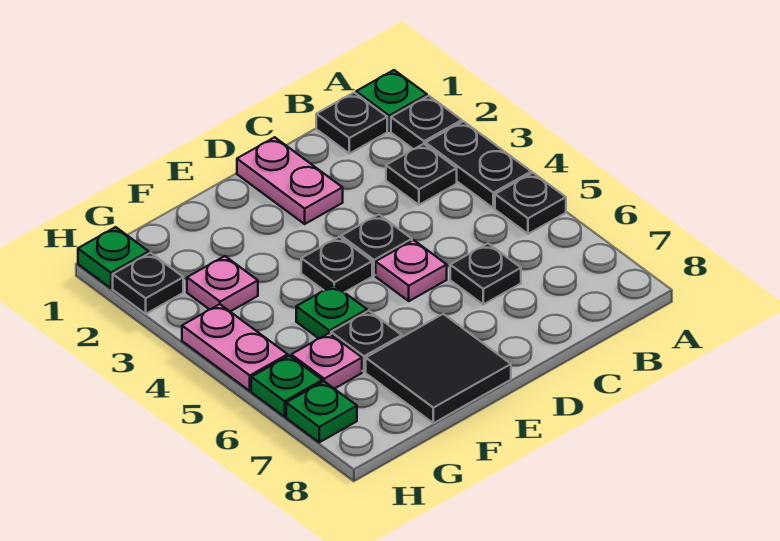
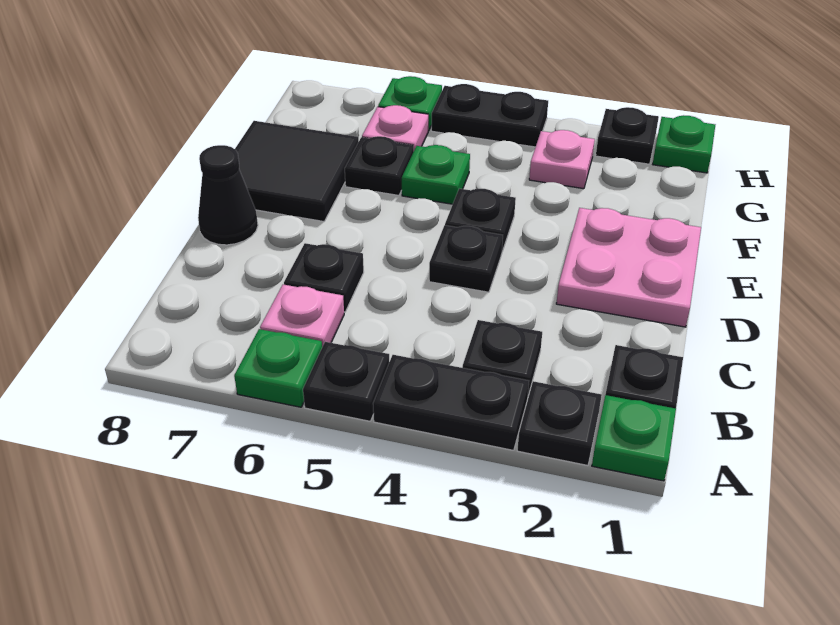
pink 1x2 plate [237,137,343,224] -> pink 2x2 plate [556,208,701,327]
pink 1x1 plate [376,240,447,301] -> pink 1x1 plate moved to [260,285,344,347]
none -> black 1x1 cone [198,145,258,245]
pink 1x2 plate [182,304,288,391] -> black 1x2 plate [431,84,548,147]
green 1x1 plate [286,381,357,442] -> green 1x1 plate moved to [234,329,322,407]

